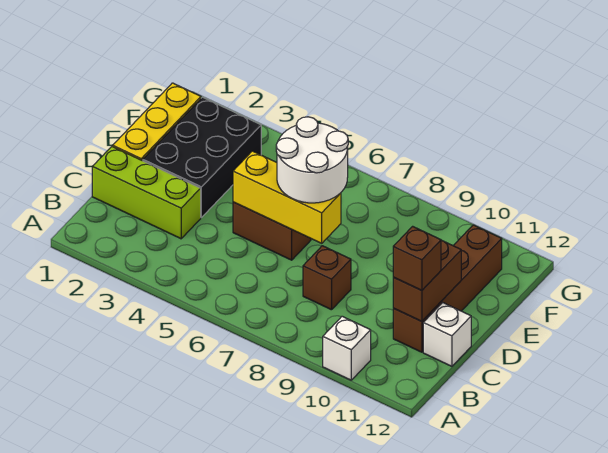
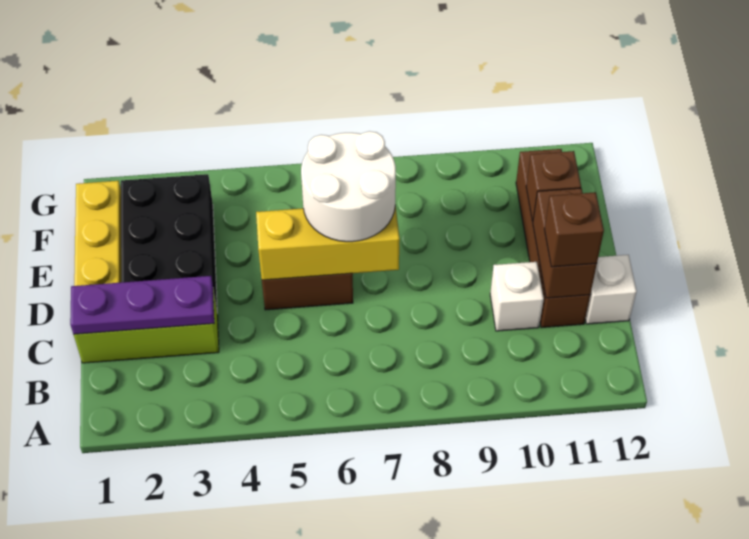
white 1x1 brick [323,316,371,380] -> white 1x1 brick moved to [490,262,544,331]
none -> purple 1x3 plate [70,276,214,334]
brown 1x1 brick [303,246,351,310] -> brown 1x1 brick moved to [526,151,581,222]

